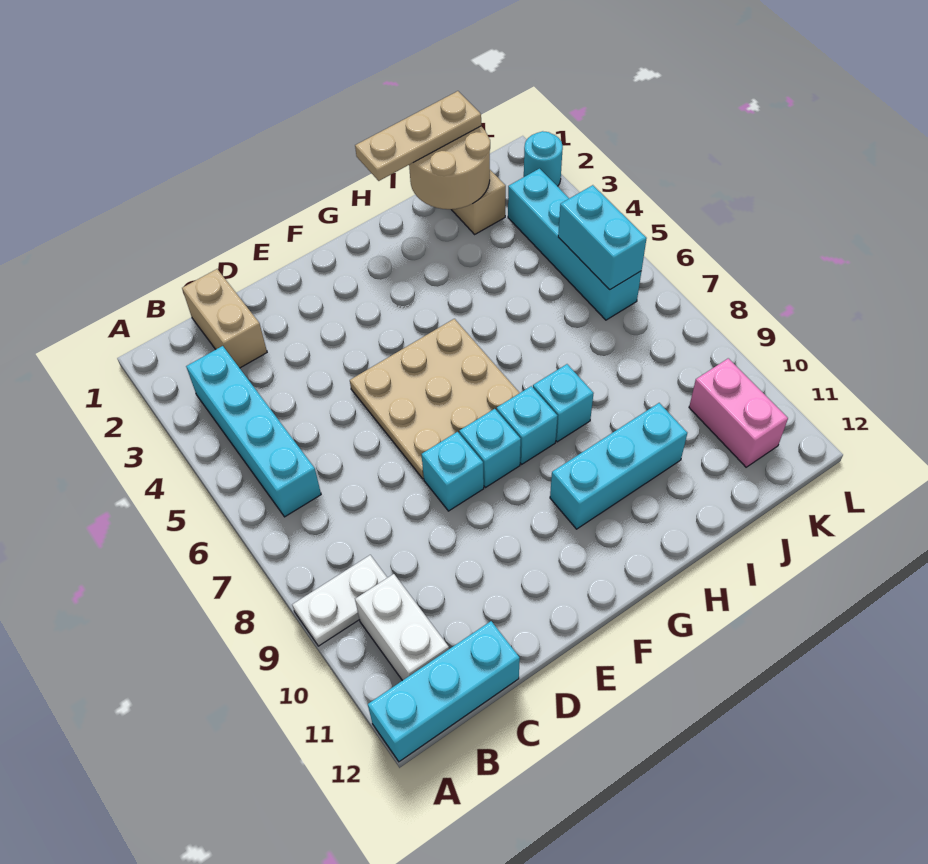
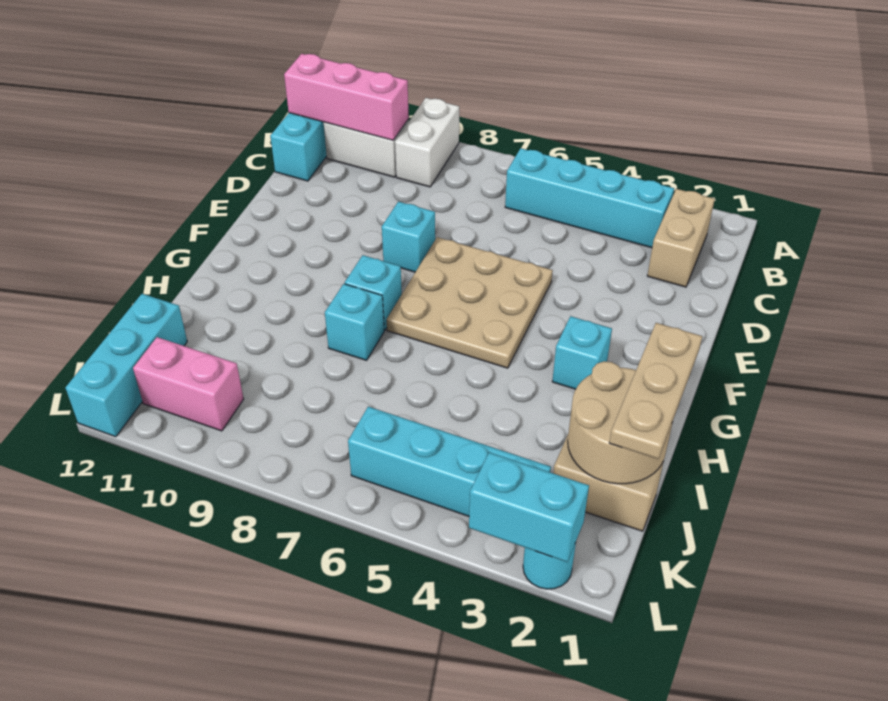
white 1x2 plate [292,555,387,646] -> white 1x2 brick [395,98,459,187]
none -> pink 1x3 brick [284,54,409,140]
tan 1x2 brick [182,269,267,368] -> tan 1x2 brick turned to [647,189,715,287]
cyan 1x1 brick [459,409,521,488] -> cyan 1x1 brick moved to [552,316,612,389]
cyan 1x3 brick [550,403,687,529] -> cyan 1x3 brick moved to [66,294,187,437]
cyan 1x2 brick [558,185,647,290] -> cyan 1x2 brick moved to [469,452,589,562]

